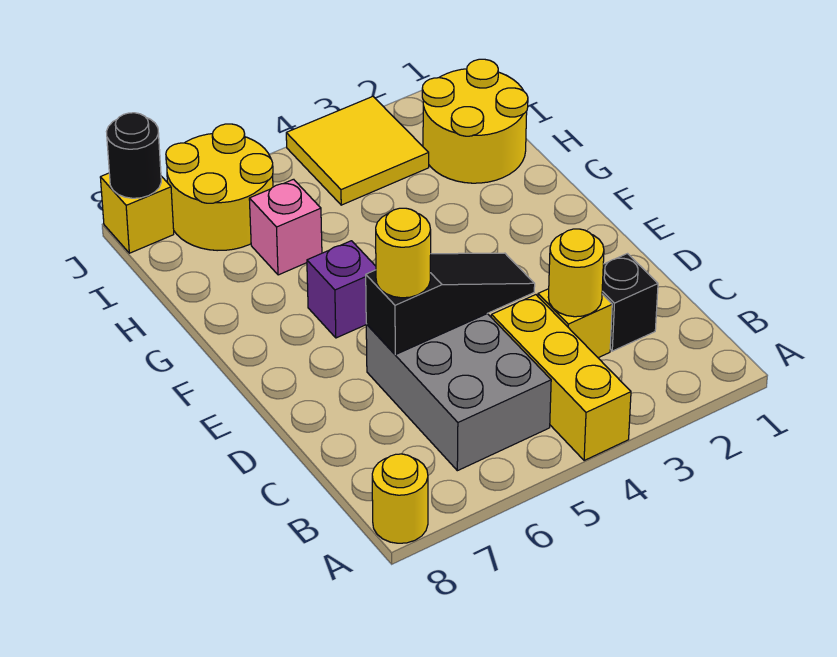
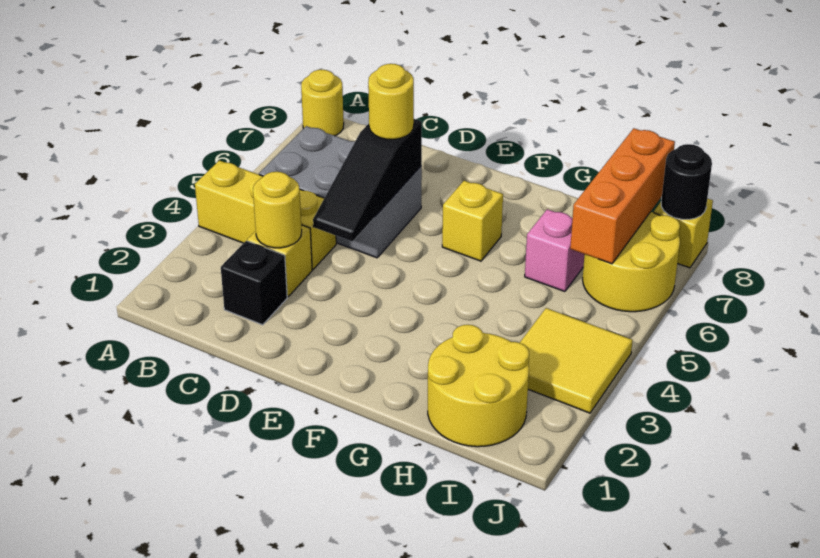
purple 1x1 brick [307,241,376,338] -> yellow 1x1 brick [442,181,503,261]
none -> orange 1x3 brick [570,128,675,264]

